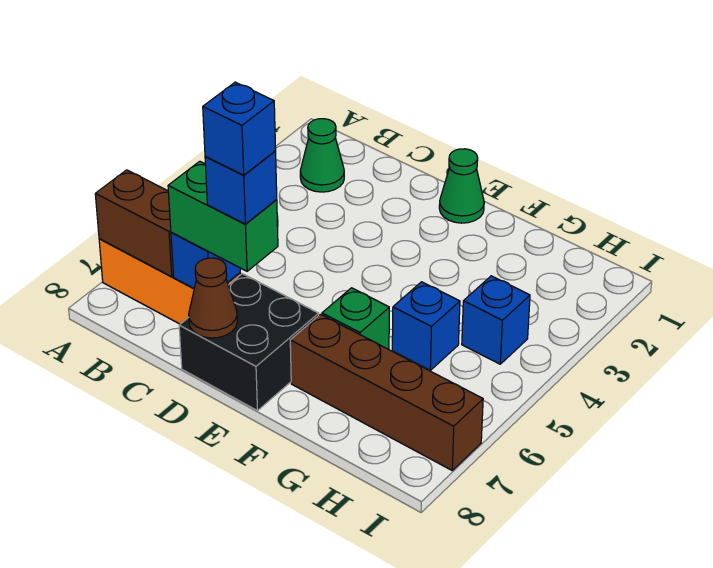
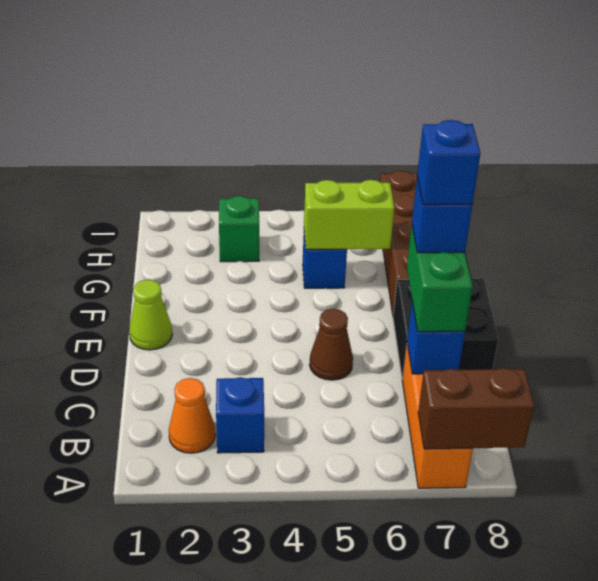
brown 1x2 brick [95,170,173,277] -> brown 1x2 brick turned to [418,368,534,449]
green 1x1 cone [300,119,344,192] -> orange 1x1 cone [169,378,215,453]
brown 1x1 cone [189,258,237,338] -> brown 1x1 cone moved to [309,309,353,380]
green 1x1 cone [439,149,484,223] -> lime 1x1 cone [129,280,172,350]
green 1x1 brick [322,288,389,349] -> green 1x1 brick moved to [219,196,259,262]
none -> lime 1x2 brick [304,180,394,249]
blue 1x1 brick [462,276,530,364] -> blue 1x1 brick moved to [216,377,264,453]

